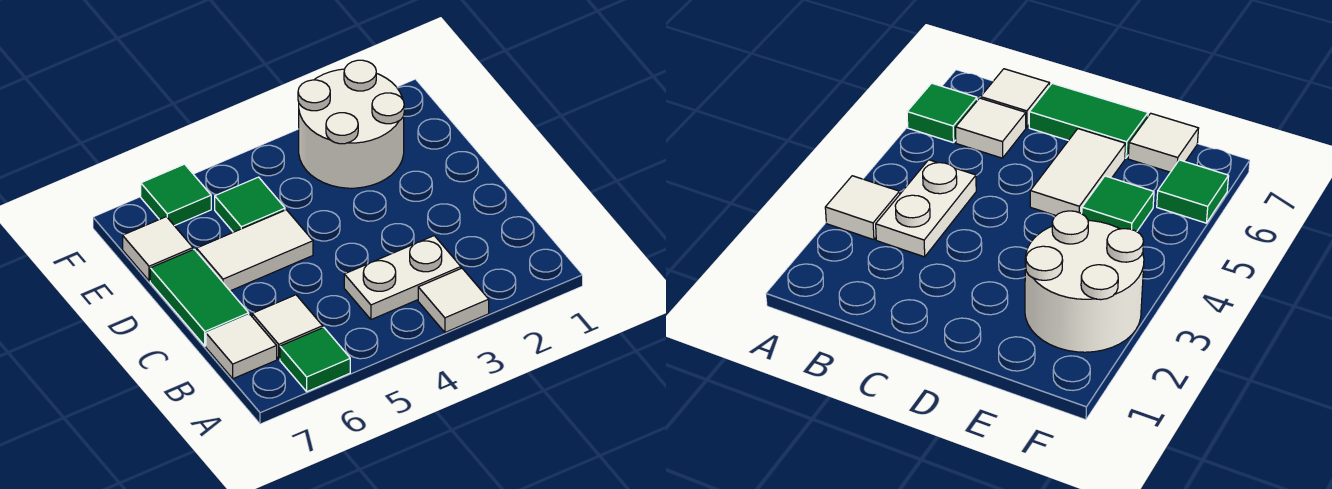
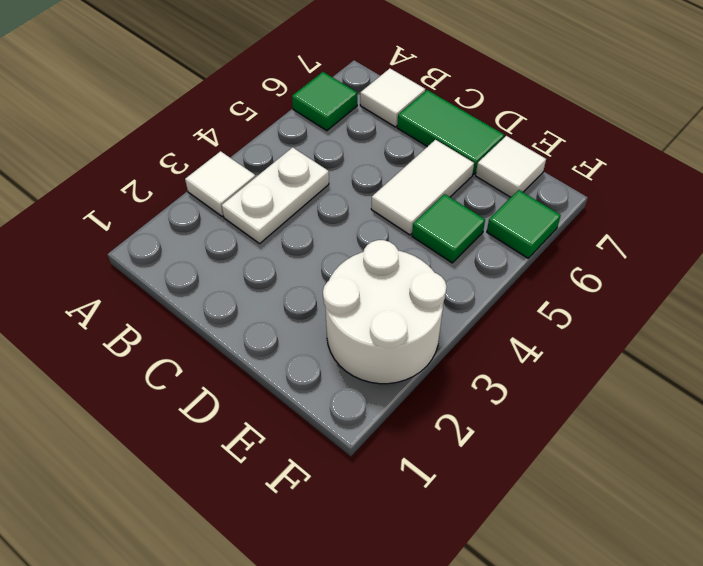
white 1x1 tile [252,295,323,359] -> none

